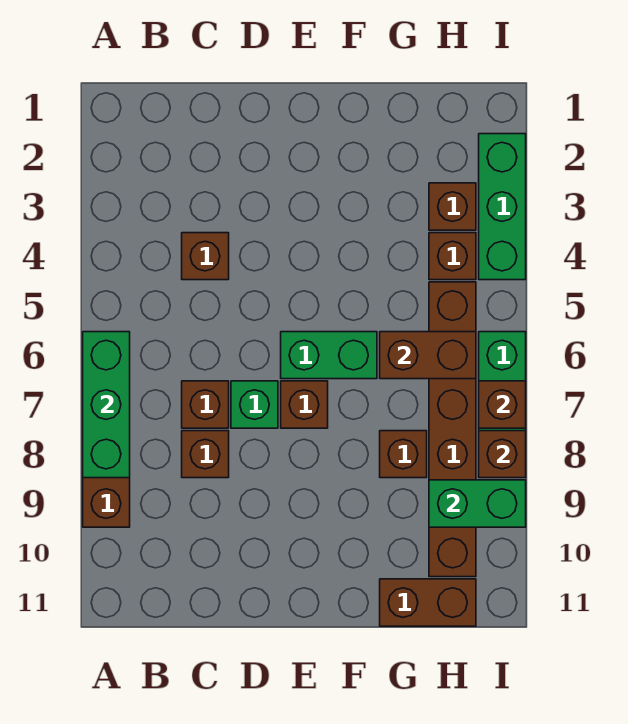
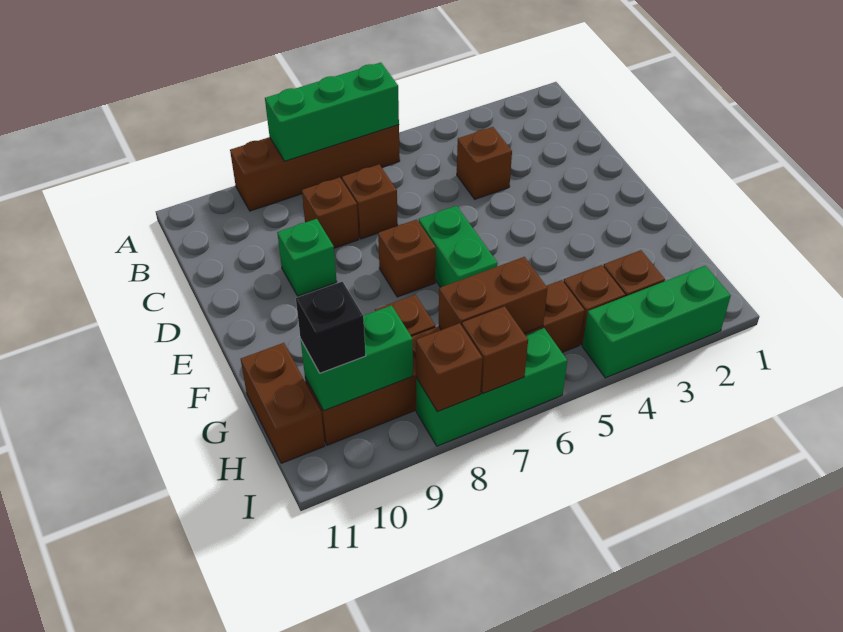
green 1x1 brick [231,381,278,428] -> green 1x1 brick moved to [277,219,337,296]
brown 1x2 brick [380,332,476,379] -> brown 1x2 brick turned to [439,257,548,333]
green 1x2 brick [429,480,526,527] -> green 1x2 brick turned to [301,305,413,411]
none -> black 1x1 brick [296,282,366,373]

